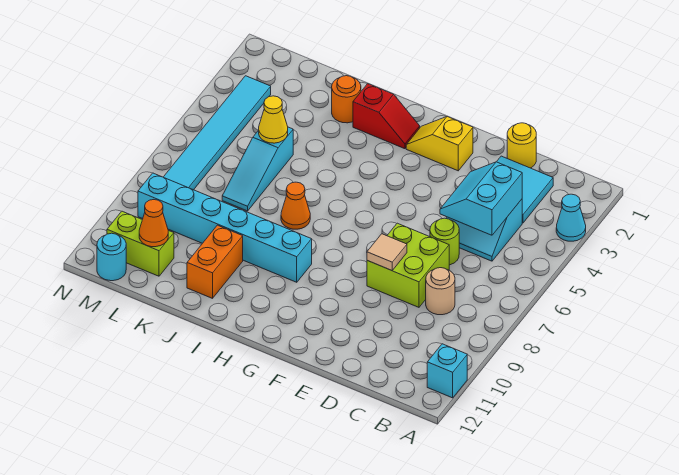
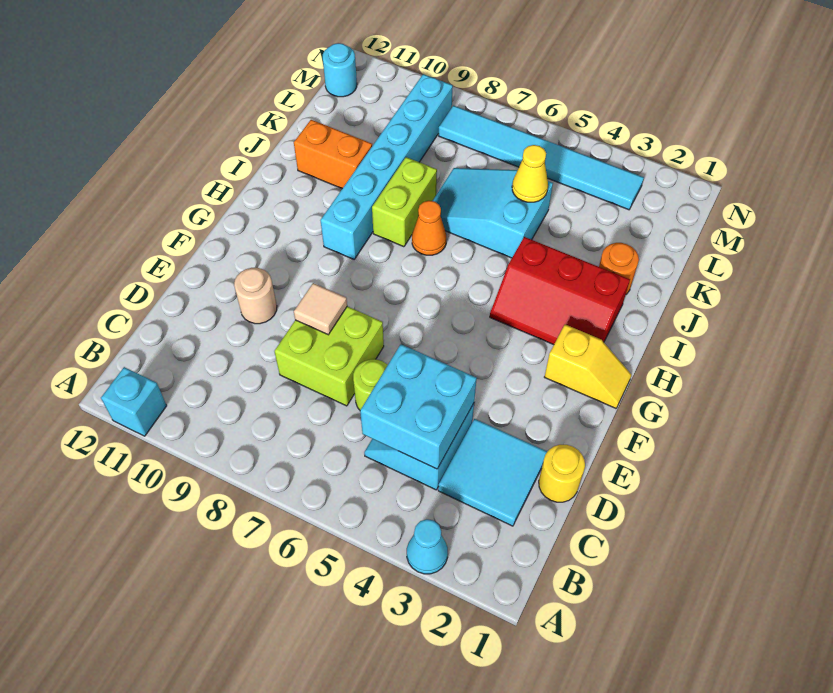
cyan 2x2 slope [440,162,522,235] -> cyan 2x2 brick [360,344,477,469]
tan 1x1 round brick [426,268,455,315] -> tan 1x1 round brick moved to [234,268,277,324]
yellow 1x2 slope [406,117,473,171] -> yellow 1x2 slope turned to [545,325,632,408]
red 1x2 slope [353,84,420,149] -> red 2x3 slope [490,237,630,345]
cyan 1x3 slope [222,127,293,211] -> cyan 2x3 slope [433,168,553,258]
lime 1x2 brick [107,211,174,276] -> lime 1x2 brick moved to [372,157,437,247]
orange 1x1 cone [139,200,168,247] -> none

